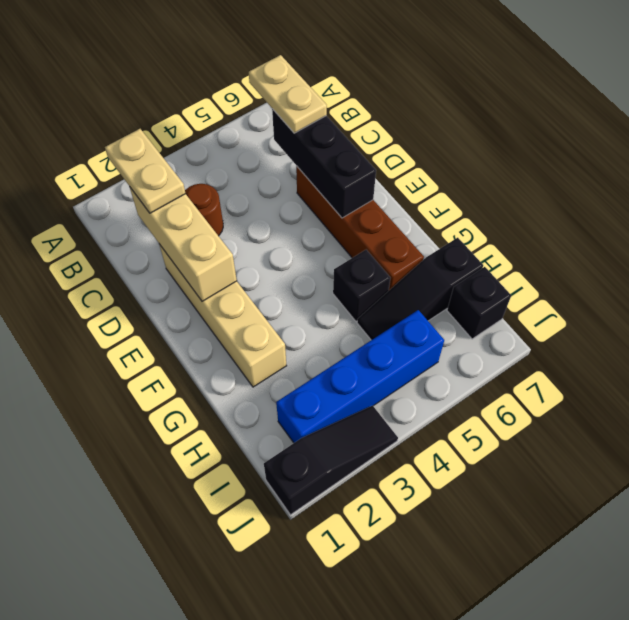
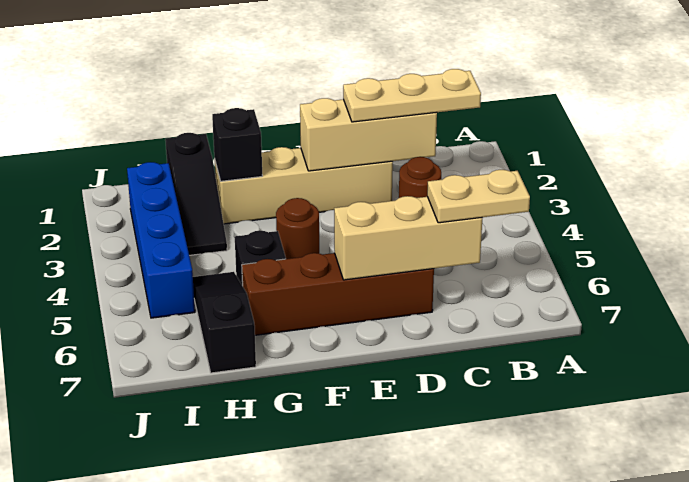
tan 1x2 plate [105,129,186,213] -> tan 1x3 plate [343,69,481,122]
black 1x3 brick [272,109,376,218] -> tan 1x3 brick [334,196,482,280]
none -> brown 1x1 round brick [276,198,319,259]
black 1x1 brick [447,267,511,339] -> black 1x1 brick moved to [212,108,262,181]
black 1x3 slope [264,406,398,515] -> black 1x3 slope moved to [165,133,227,255]

